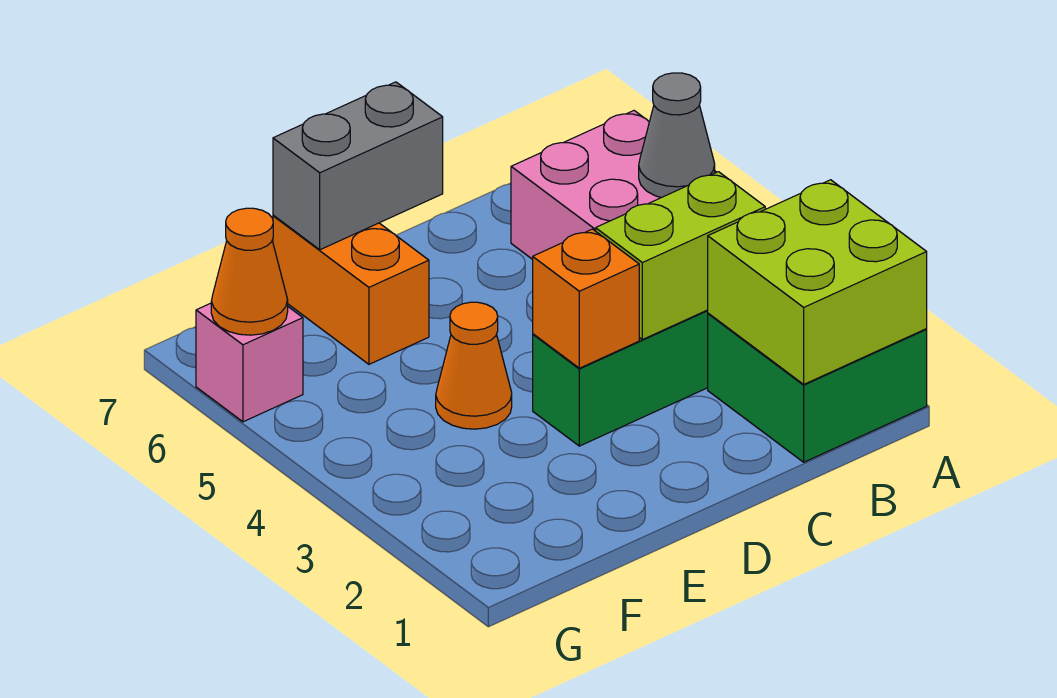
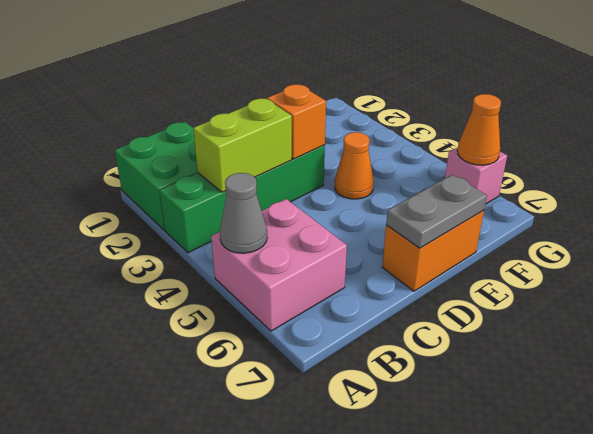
lime 2x2 brick [708,180,927,384] -> none
grey 1x2 brick [273,82,443,250] -> grey 1x2 plate [386,175,487,248]
orange 1x2 brick [273,215,429,364] -> orange 1x2 brick turned to [382,210,484,291]

